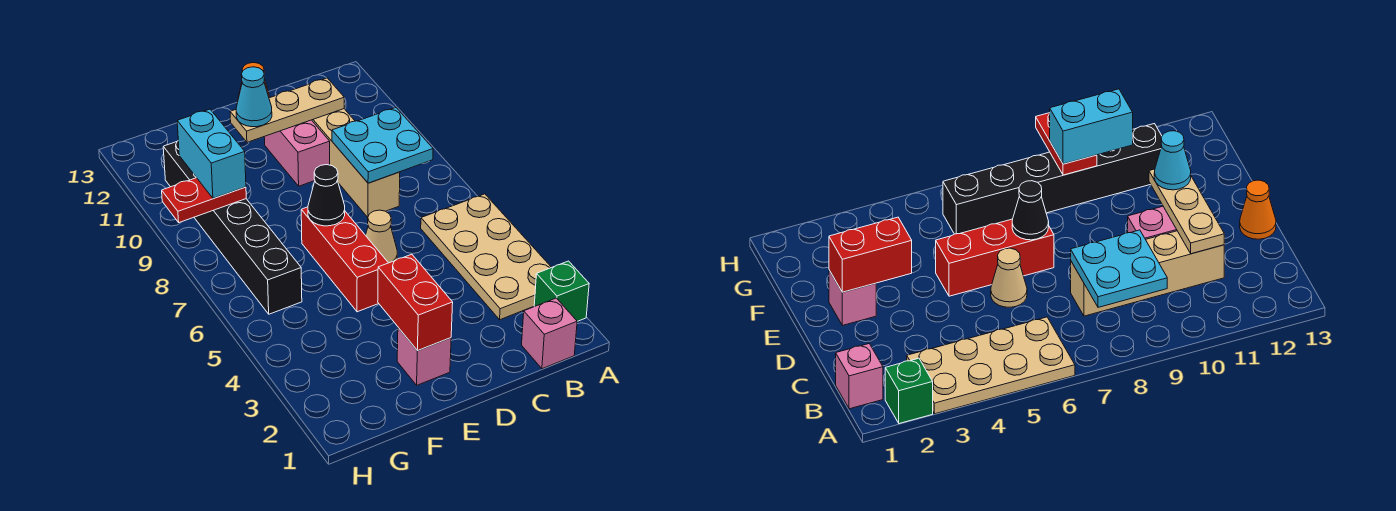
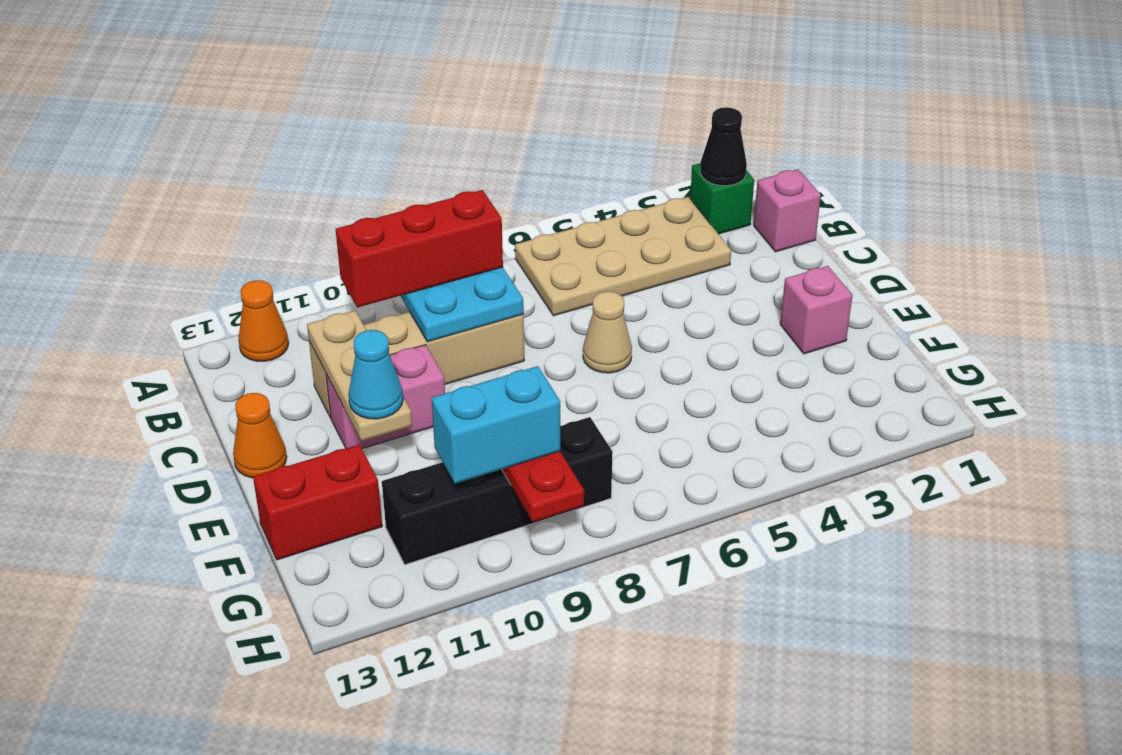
none -> orange 1x1 cone [238,280,289,361]
red 1x2 brick [378,254,453,351] -> red 1x2 brick moved to [253,445,382,560]
red 1x3 brick [301,207,388,312] -> red 1x3 brick moved to [336,190,503,308]
black 1x1 cone [308,165,345,226] -> black 1x1 cone moved to [700,107,747,186]
black 1x6 brick [163,141,302,314] -> black 1x4 brick [382,417,613,565]

